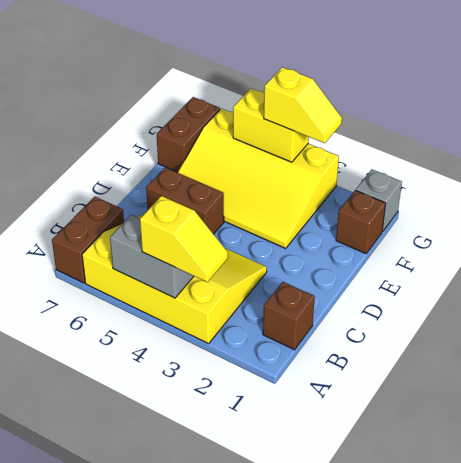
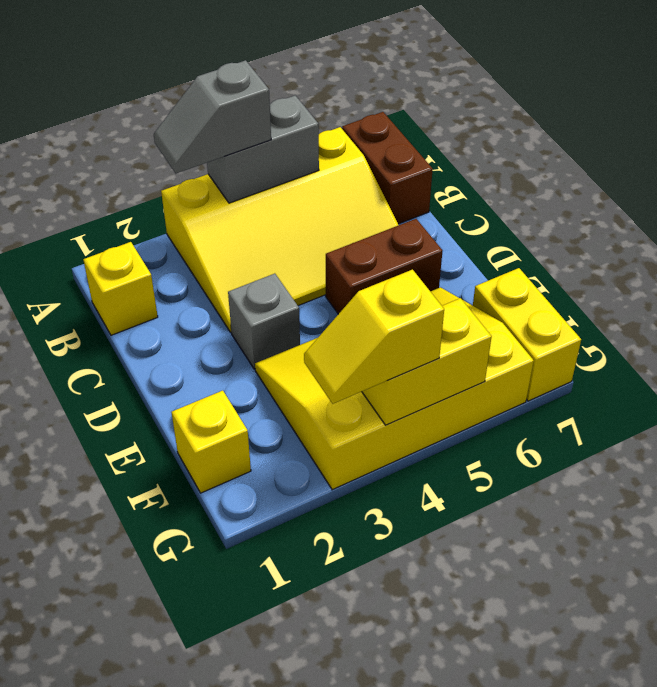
yellow 1x2 slope [140,196,228,282] -> grey 1x2 slope [154,60,271,173]
brown 1x1 brick [263,282,315,350] -> yellow 1x1 brick [83,242,158,335]
brown 1x1 brick [336,190,386,254] -> yellow 1x1 brick [171,391,251,493]
brown 1x2 brick [157,97,220,172] -> yellow 1x2 brick [473,268,581,401]
grey 1x1 brick [356,169,402,232] -> grey 1x1 brick moved to [228,274,300,369]

